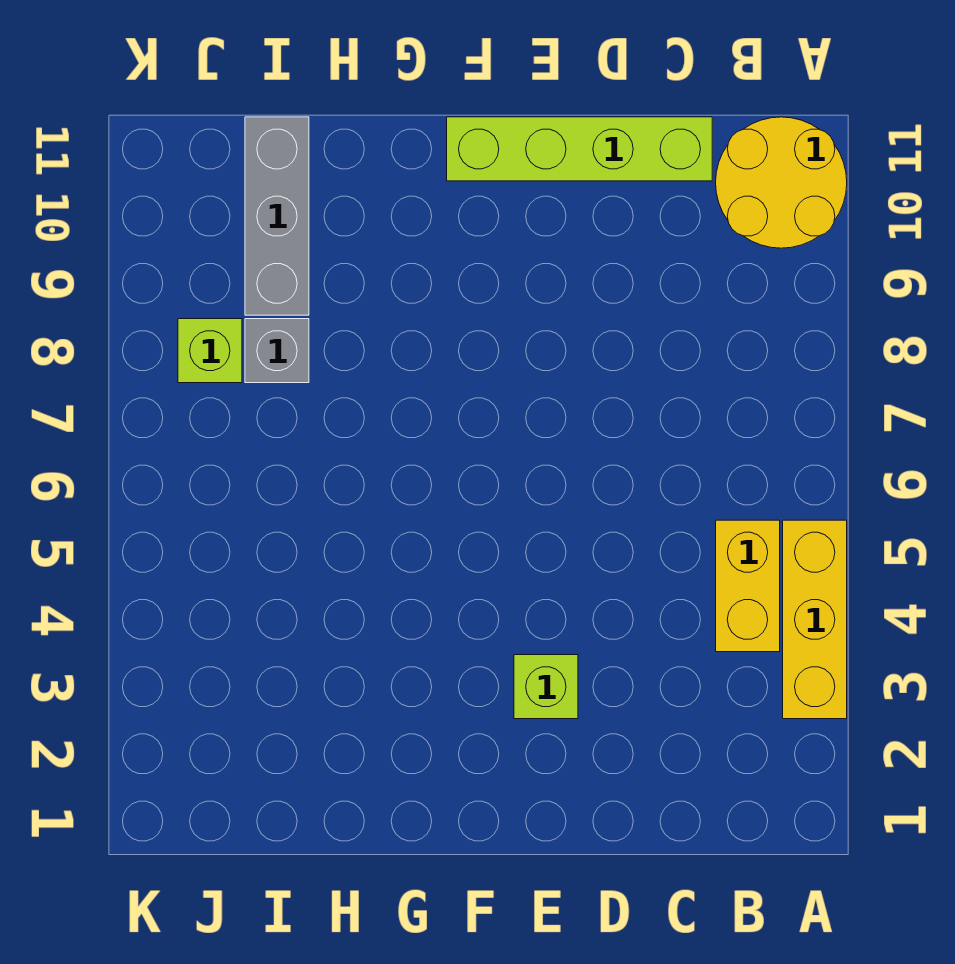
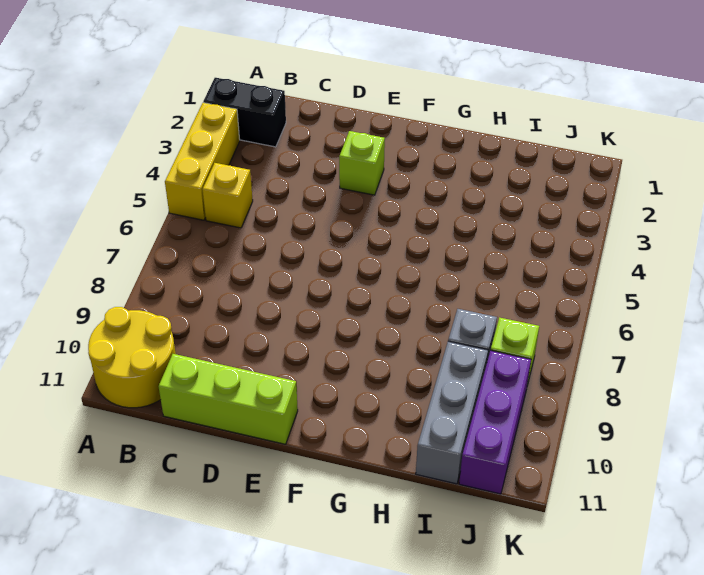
none -> black 1x2 brick [203,78,286,147]
yellow 1x2 brick [716,520,780,652] -> yellow 1x1 brick [203,163,253,228]
lime 1x4 brick [447,117,712,181] -> lime 1x3 brick [159,354,298,444]
none -> purple 1x3 brick [459,351,531,494]

